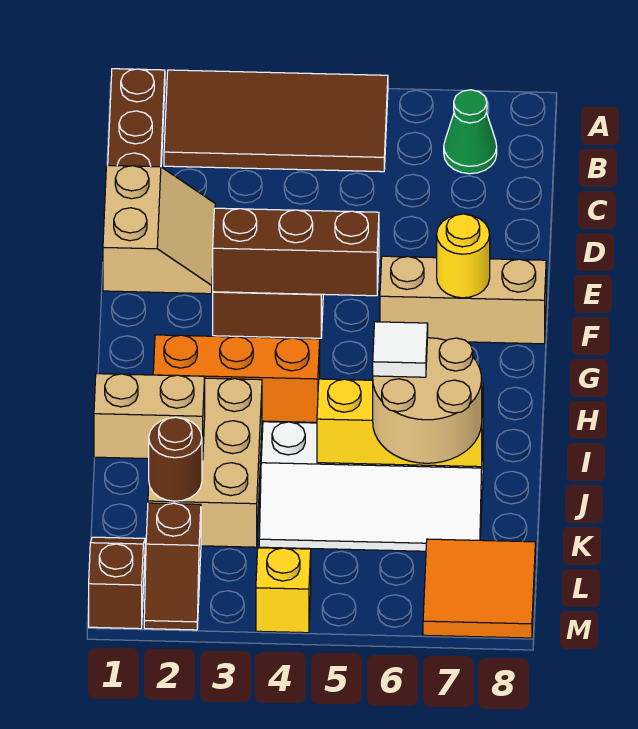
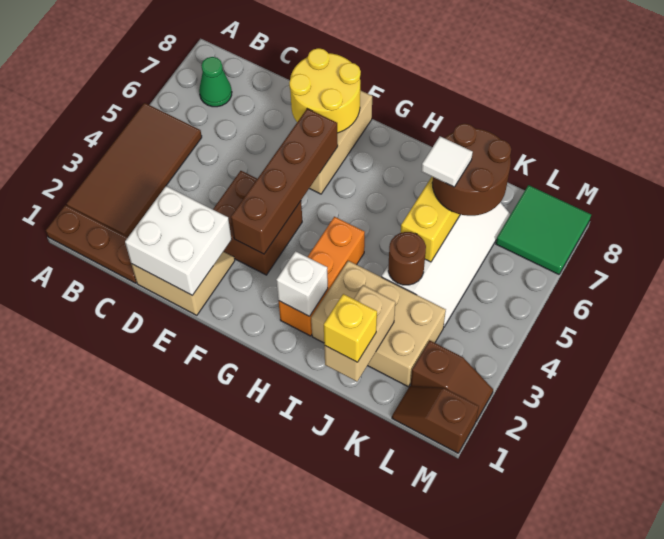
none -> white 2x2 brick [125,186,232,296]
brown 1x3 brick [213,208,379,296] -> brown 1x4 brick [231,109,338,254]
yellow 1x1 round brick [437,214,490,298] -> yellow 2x2 round brick [289,48,361,133]
none -> white 1x1 brick [276,251,328,316]
tan 2x2 round brick [373,338,482,463] -> brown 2x2 round brick [432,123,511,216]
brown 1x1 round brick [149,417,202,501] -> brown 1x1 round brick moved to [388,232,426,285]
orange 2x2 tile [423,539,535,638] -> green 2x2 tile [496,185,591,274]
yellow 1x1 brick [256,548,311,633] -> yellow 1x1 brick moved to [324,294,377,362]

